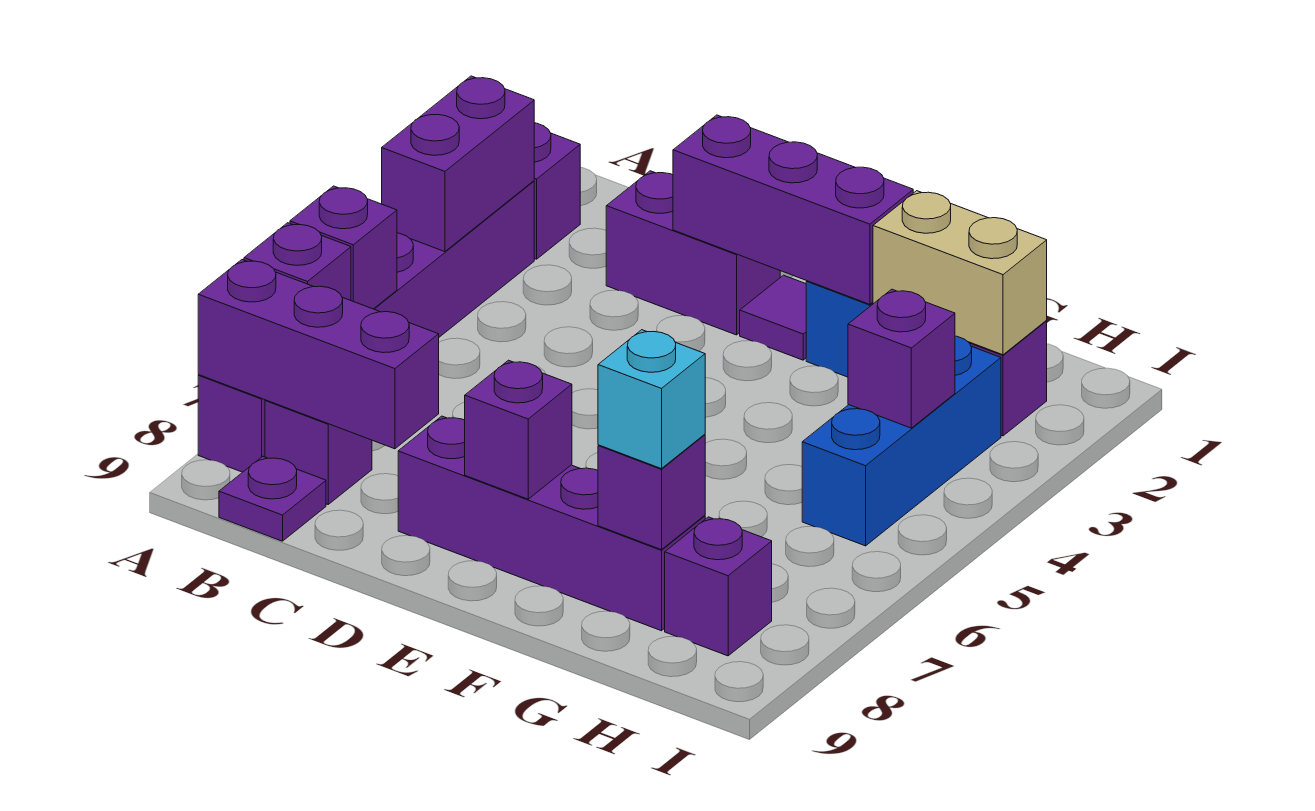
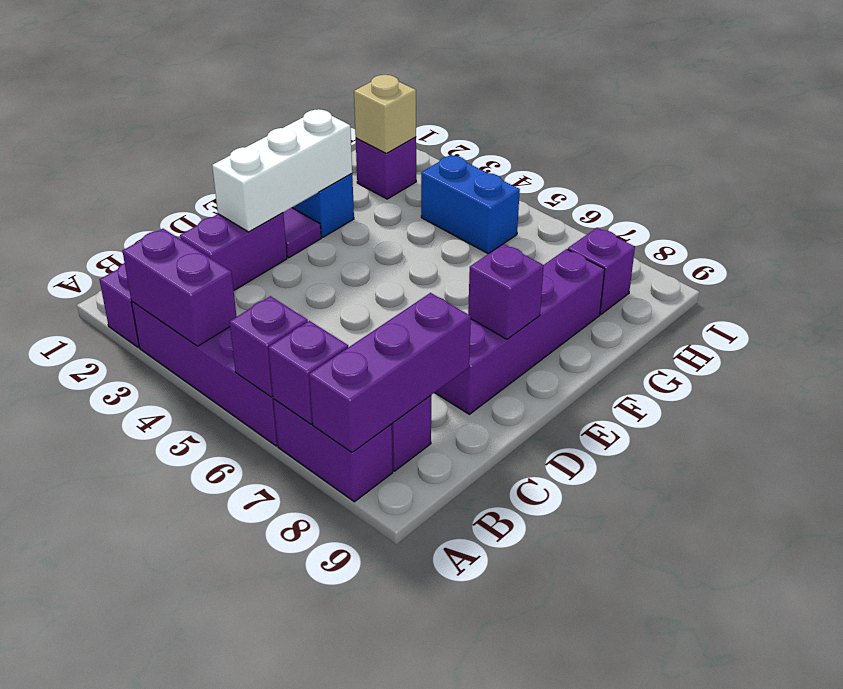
purple 1x1 plate [219,456,326,541] -> none
purple 1x3 brick [673,115,913,304] -> white 1x3 brick [212,109,352,232]
tan 1x2 brick [873,191,1047,355] -> tan 1x1 brick [354,75,416,153]
purple 1x1 brick [598,434,705,550] -> none
cyan 1x1 brick [598,330,705,469] -> none
blue 1x3 brick [802,336,1001,546] -> blue 1x2 brick [421,155,520,254]
purple 1x1 brick [848,289,955,428] -> none

